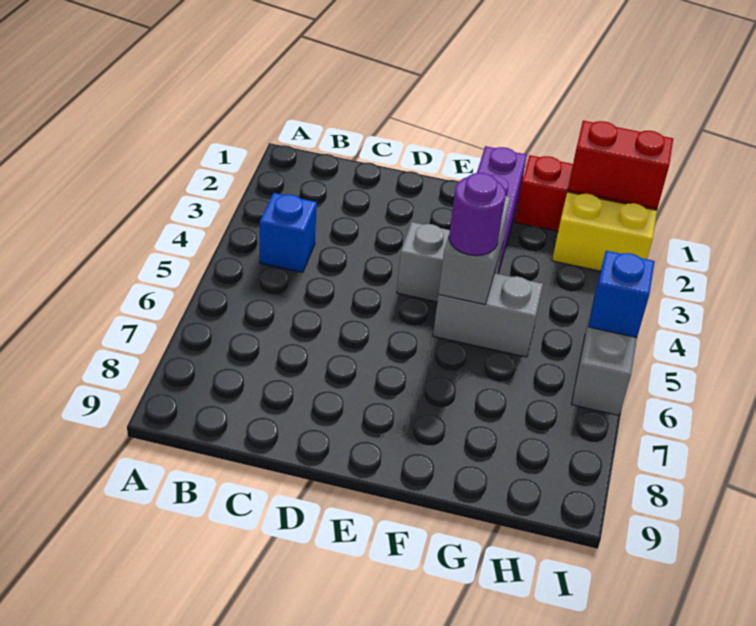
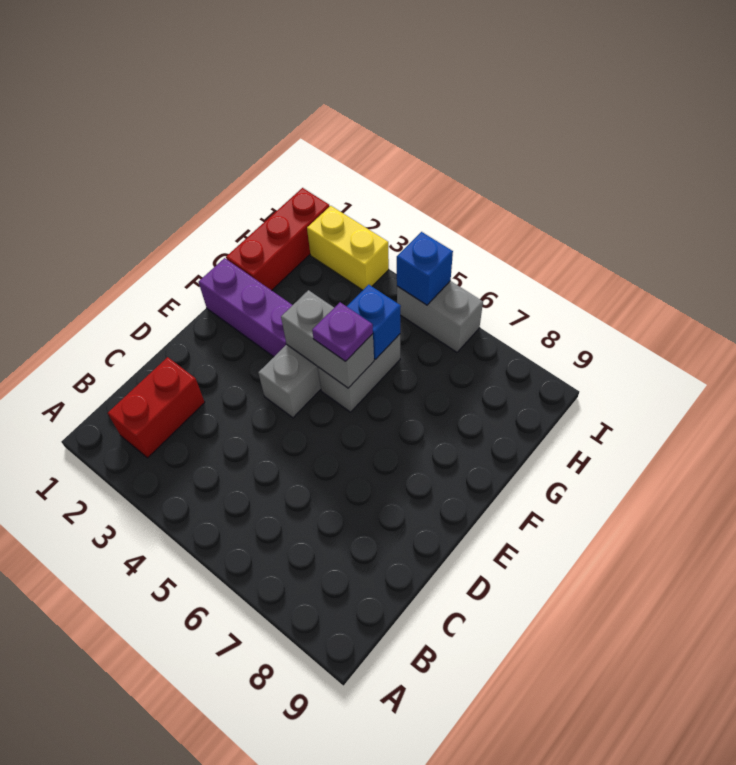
blue 1x1 brick [260,193,317,272] -> blue 1x1 brick moved to [347,285,401,360]
purple 1x1 round brick [449,173,506,256] -> purple 1x1 plate [312,302,373,361]
red 1x2 brick [568,121,673,208] -> red 1x2 brick moved to [108,357,205,458]
yellow 1x2 brick [552,192,657,271] -> yellow 1x2 brick turned to [307,206,389,290]

